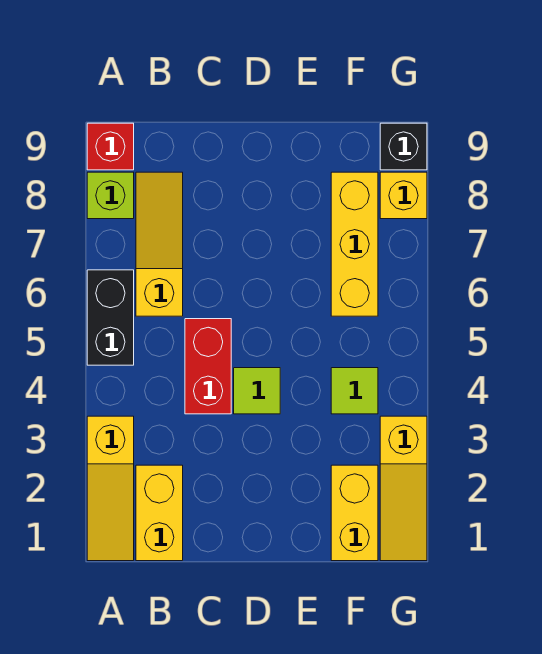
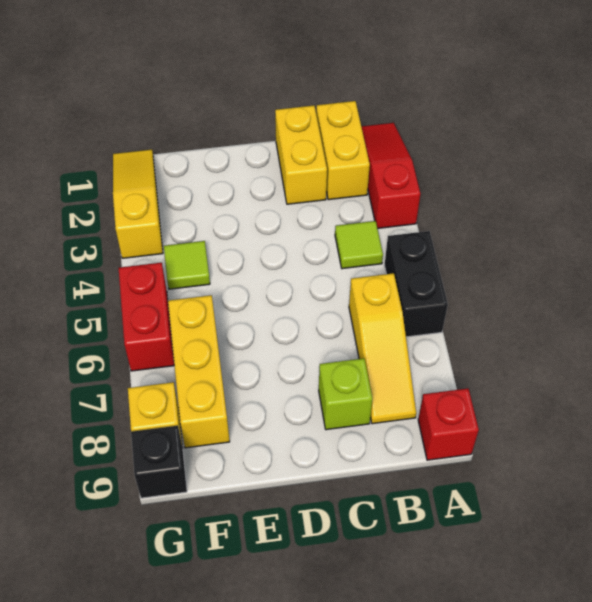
yellow 1x3 slope [87,416,134,561] -> red 1x3 slope [361,123,420,229]
lime 1x1 brick [87,172,134,219] -> lime 1x1 brick moved to [319,358,372,430]
red 1x2 brick [185,319,231,414] -> red 1x2 brick moved to [119,263,174,371]
lime 1x1 tile [234,368,280,414] -> lime 1x1 tile moved to [335,221,383,269]
yellow 1x2 brick [331,465,378,561] -> yellow 1x2 brick moved to [275,105,327,204]

